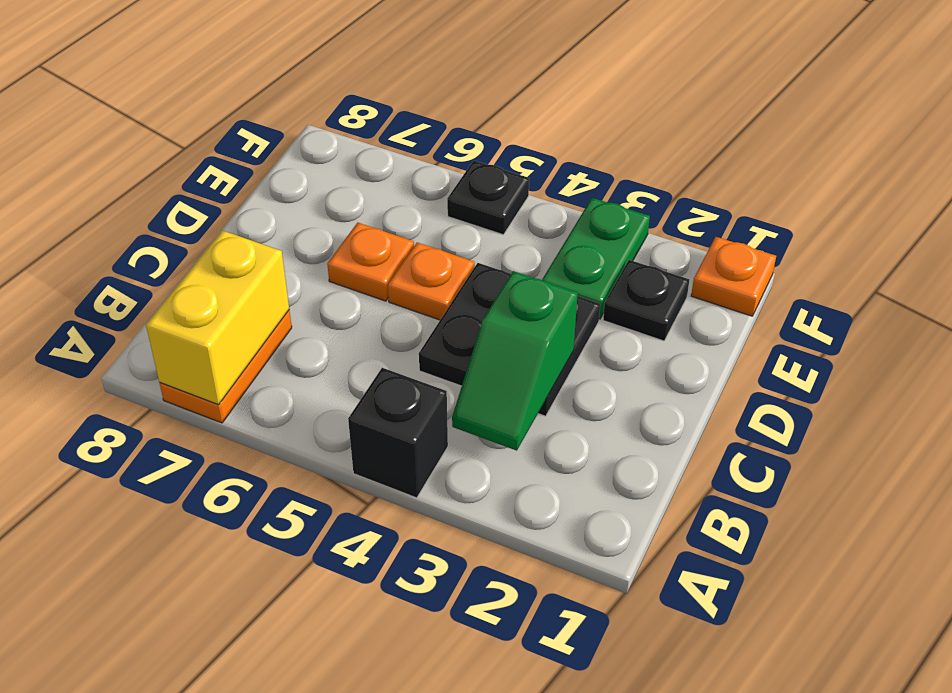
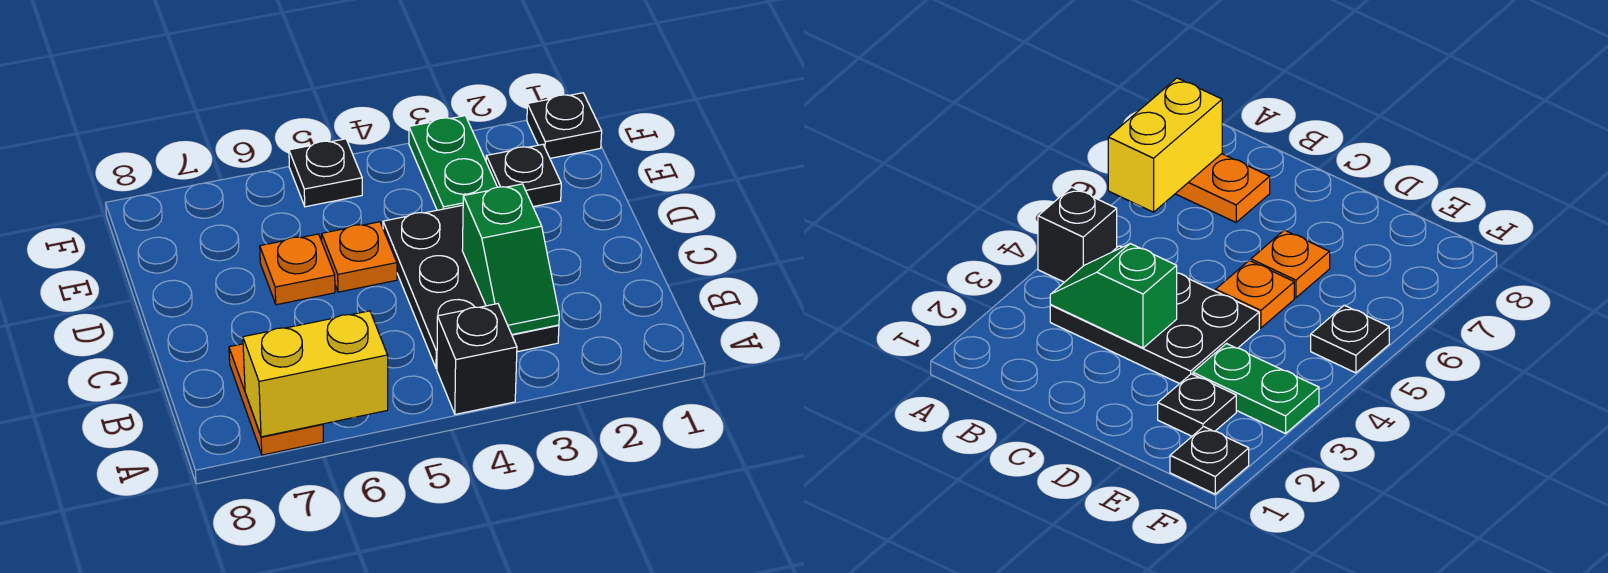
yellow 1x2 brick [146,231,289,405] -> yellow 1x2 brick turned to [243,311,388,437]
black 2x2 plate [419,263,600,416] -> black 2x3 plate [383,205,559,368]
orange 1x1 plate [691,237,776,316] -> black 1x1 plate [527,93,602,158]

